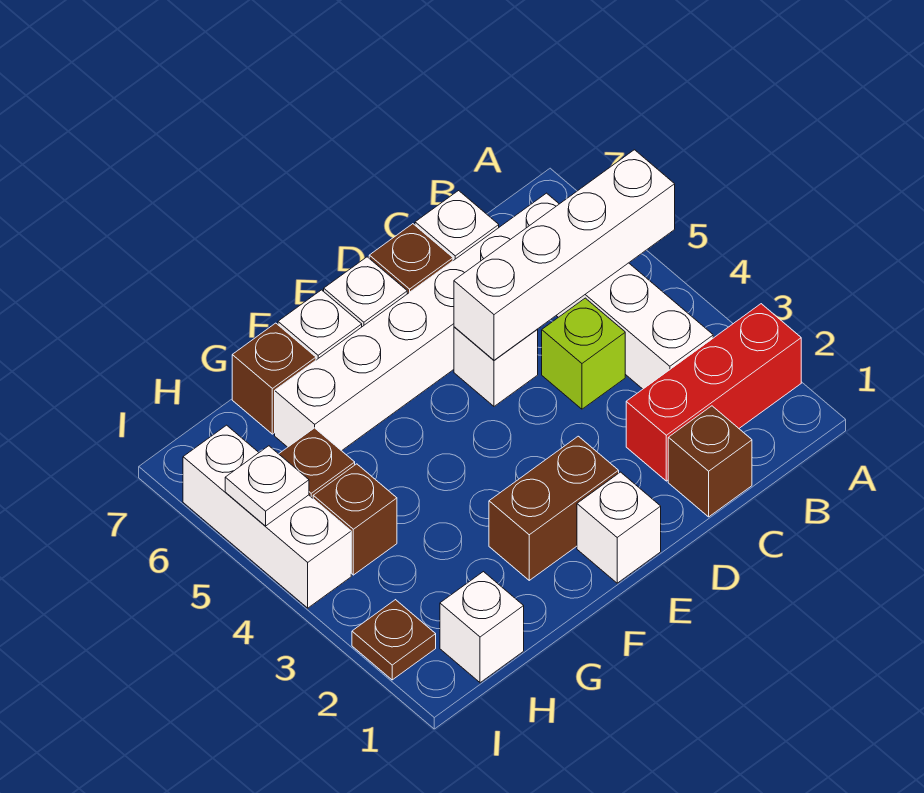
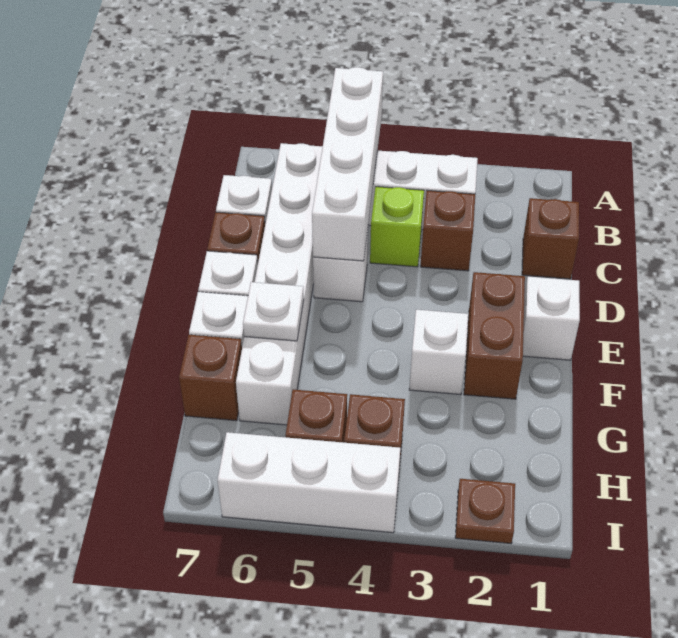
red 1x3 brick [626,304,801,481] -> none
none -> brown 1x1 brick [420,191,475,271]
white 1x1 brick [440,572,524,683] -> white 1x1 brick moved to [409,310,468,395]
white 1x1 plate [225,446,309,526] -> white 1x1 plate moved to [243,282,304,341]

